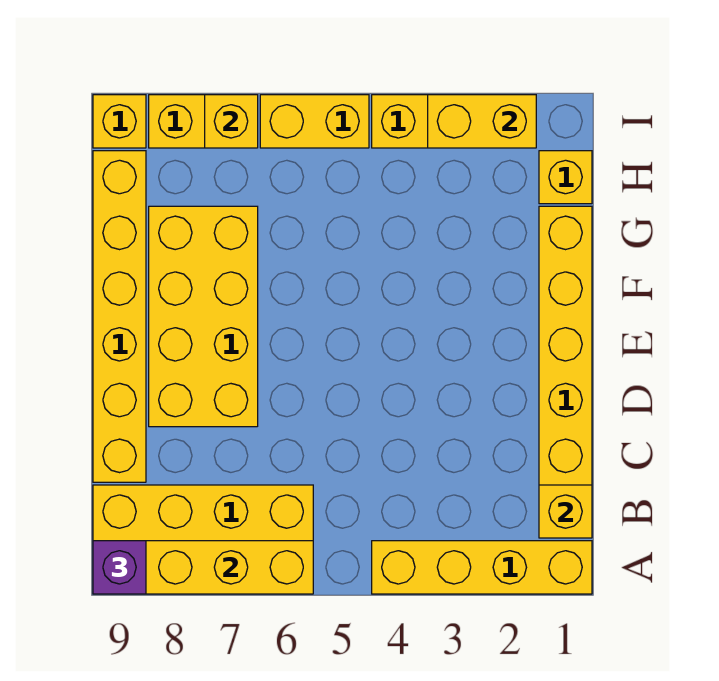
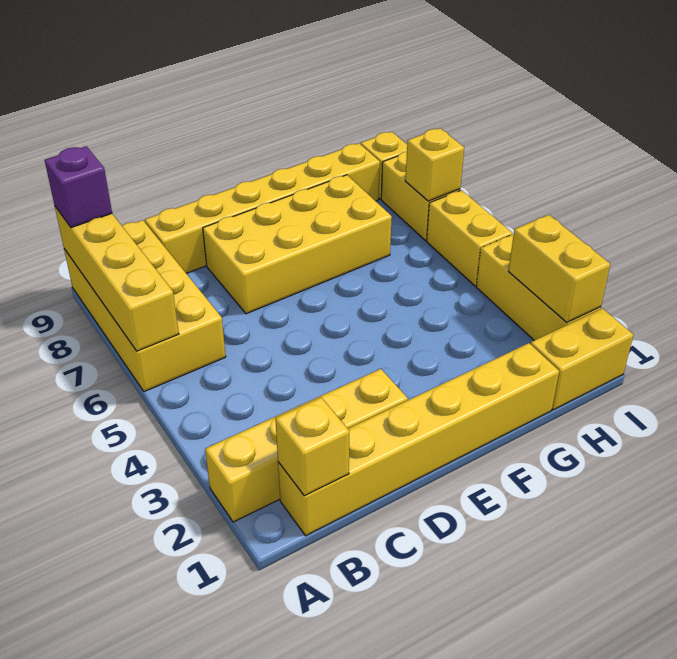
yellow 1x4 brick [372,541,592,594] -> yellow 1x4 brick turned to [205,369,408,522]
yellow 1x1 brick [539,151,592,204] -> yellow 1x2 brick [531,308,633,410]

